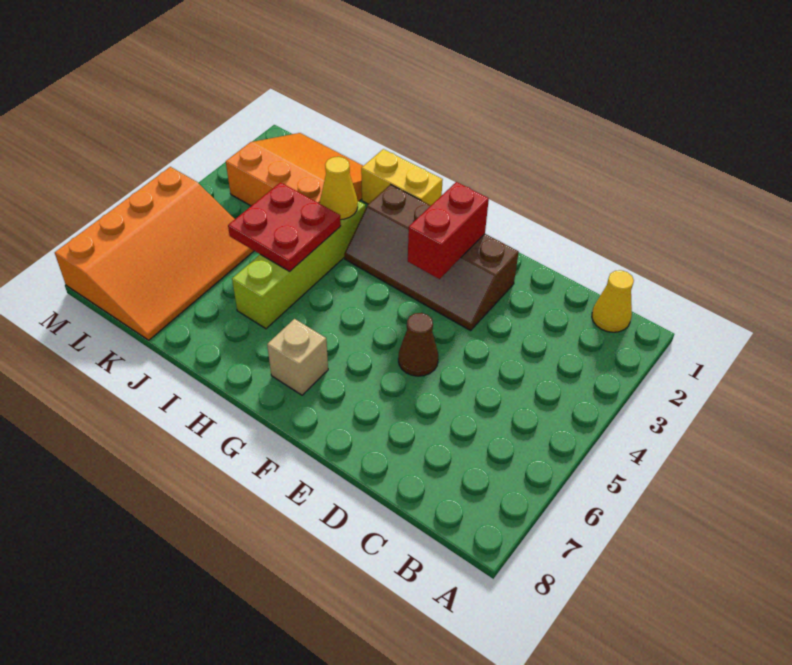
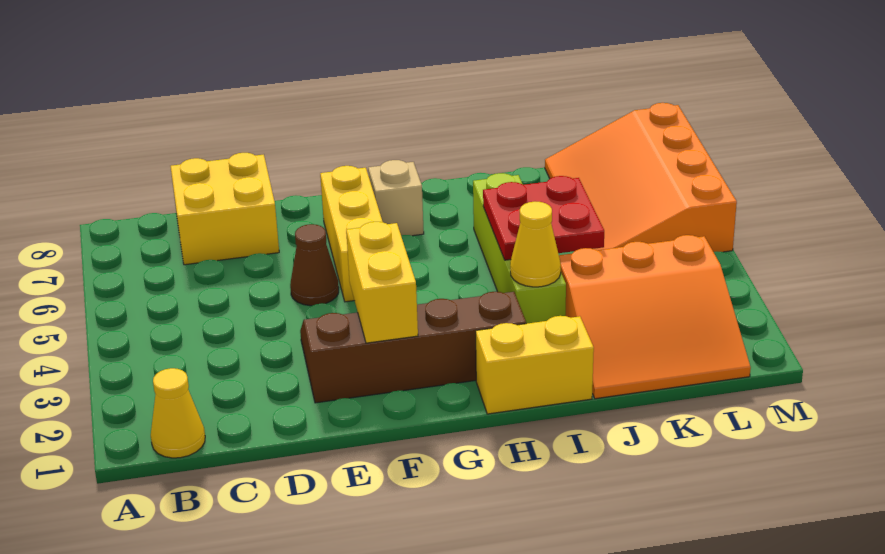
none -> yellow 2x2 brick [171,153,279,265]
red 1x2 brick [408,182,489,279] -> yellow 1x2 brick [346,222,418,343]
none -> yellow 1x3 brick [320,166,383,302]

